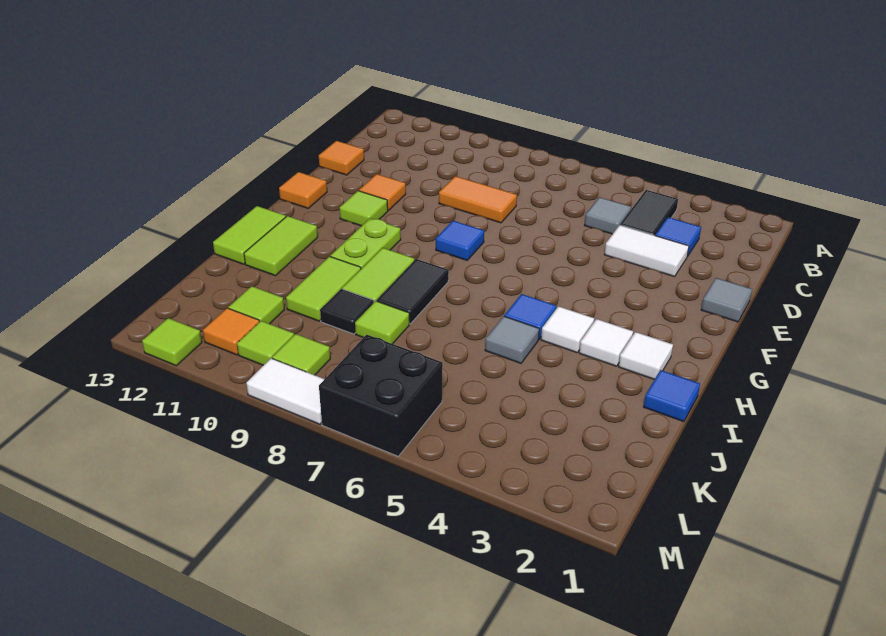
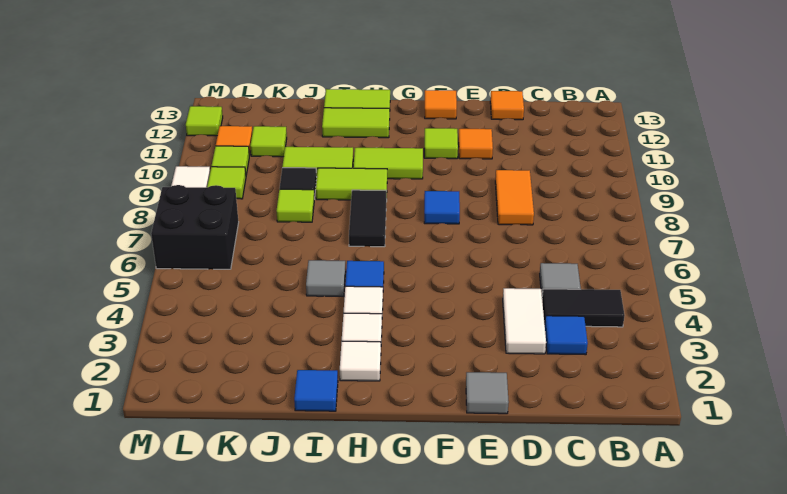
lime 1x2 plate [330,218,401,269] -> lime 1x2 tile [353,148,423,179]
black 1x2 tile [377,259,449,324] -> black 1x2 tile turned to [349,190,387,247]

